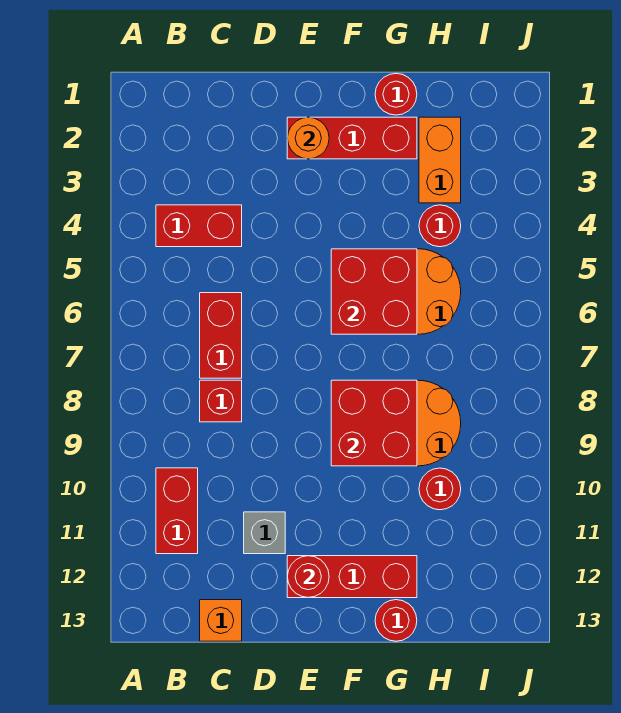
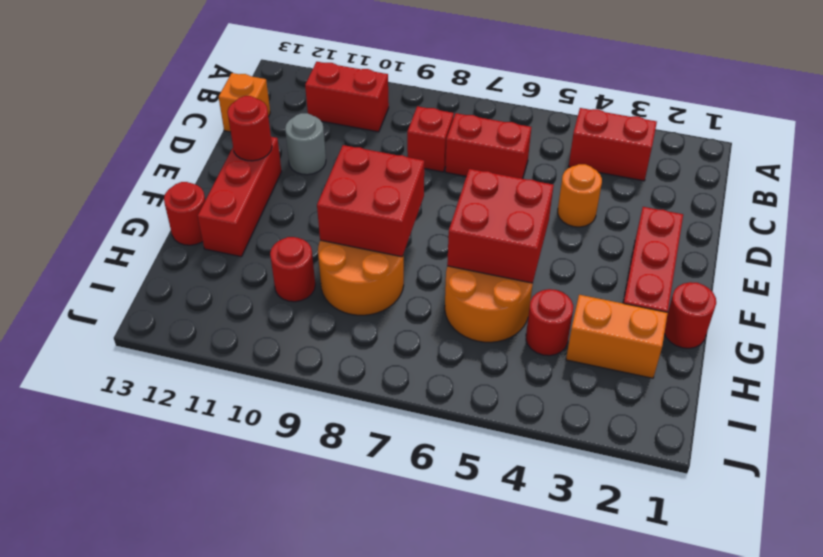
red 1x2 brick [156,205,242,247] -> red 1x2 brick turned to [569,108,657,181]
grey 1x1 brick [244,512,285,554] -> grey 1x1 round brick [285,113,326,175]
orange 1x1 round brick [287,117,329,159] -> orange 1x1 round brick moved to [558,164,602,227]

